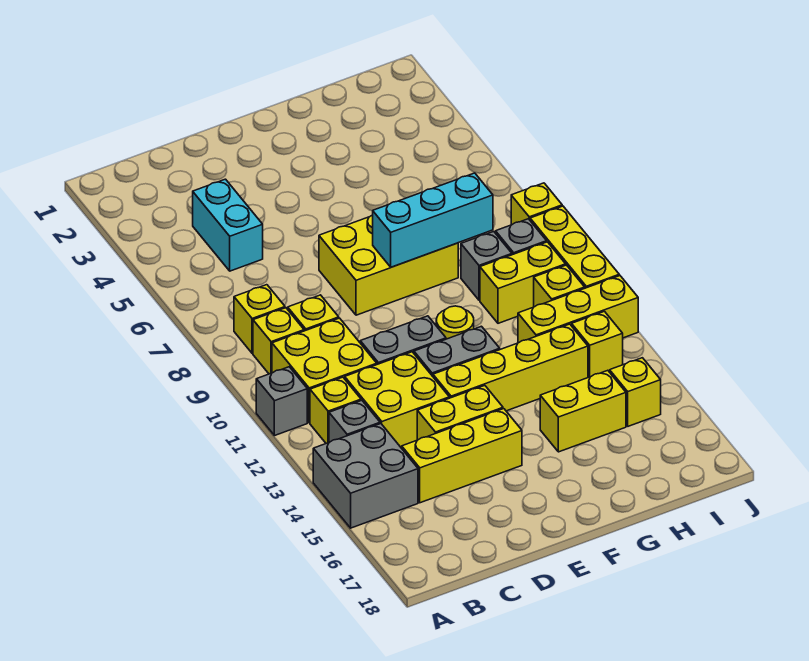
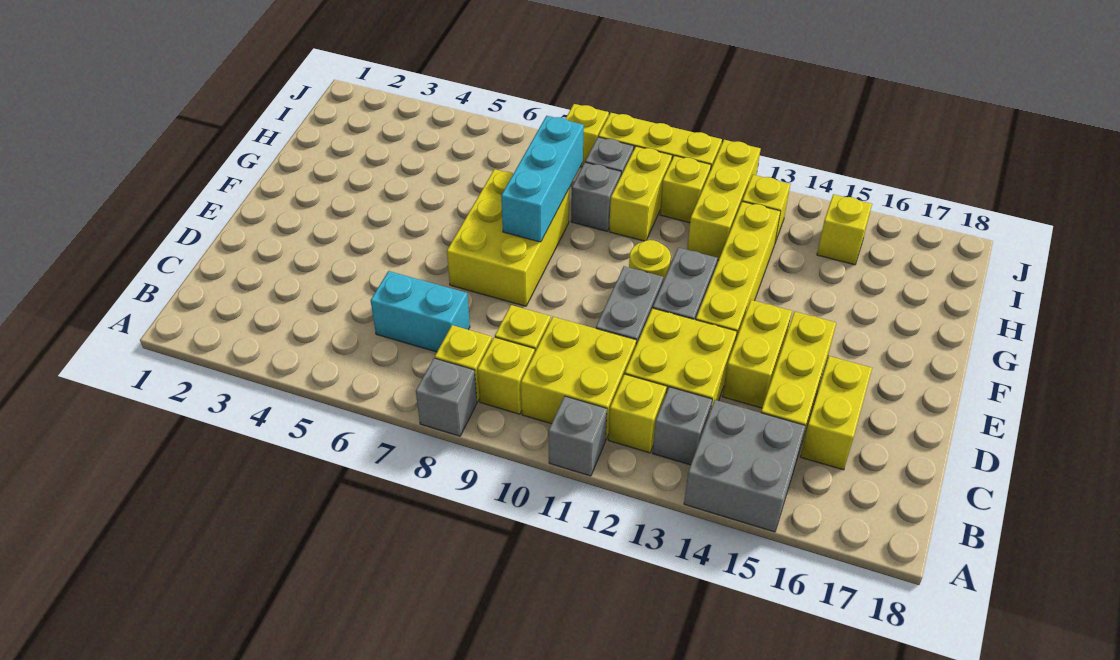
none -> grey 1x1 brick [416,358,477,436]
cyan 1x2 brick [193,179,263,271] -> cyan 1x2 brick moved to [371,271,470,352]
yellow 1x2 brick [540,370,626,452] -> yellow 1x2 brick moved to [800,356,872,470]

